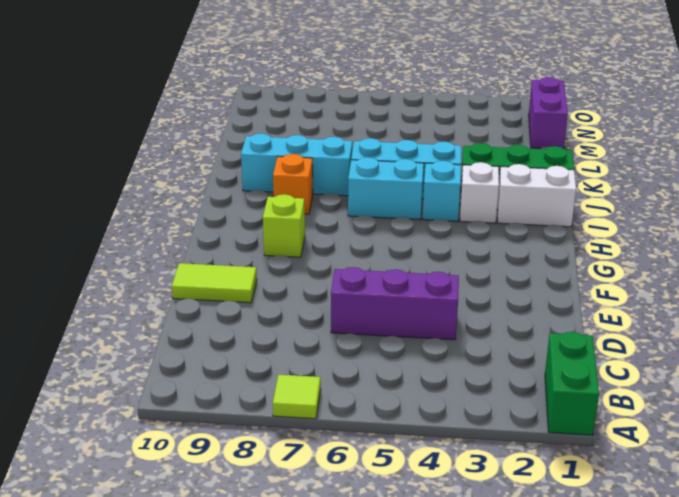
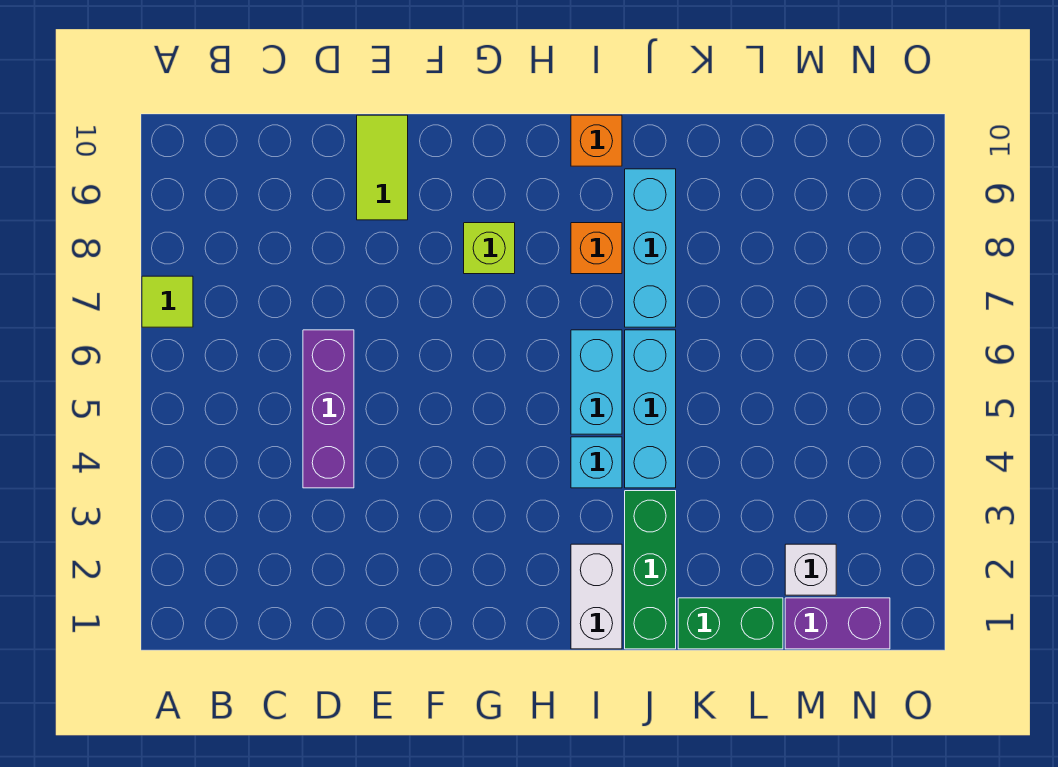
green 1x2 brick [545,332,599,435] -> green 1x2 brick moved to [678,598,783,649]
white 1x1 brick [460,162,499,223] -> white 1x1 brick moved to [785,544,836,595]
none -> orange 1x1 brick [571,115,622,166]

